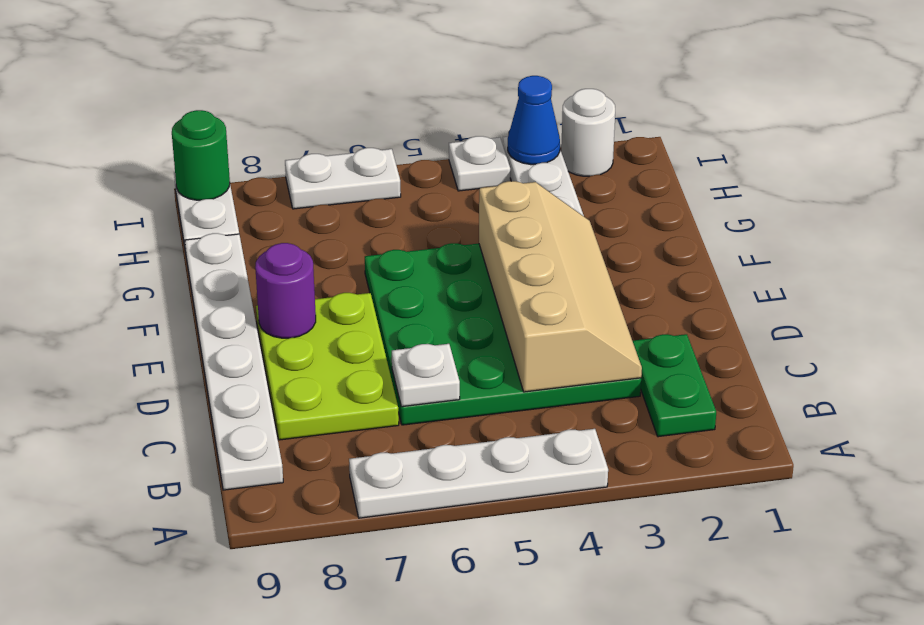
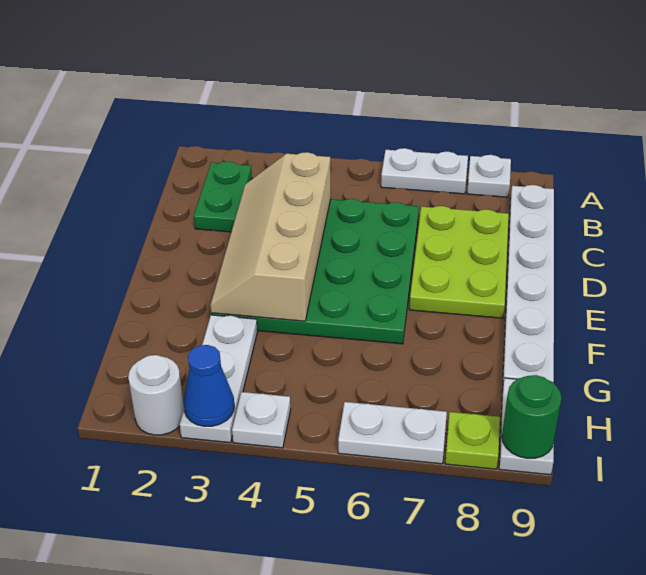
white 1x4 plate [349,429,608,518] -> white 1x2 plate [381,148,468,194]
white 1x1 plate [392,344,460,407] -> white 1x1 plate moved to [467,155,511,197]
purple 1x1 round brick [255,243,316,338] -> none
none -> lime 1x1 plate [445,412,500,469]

